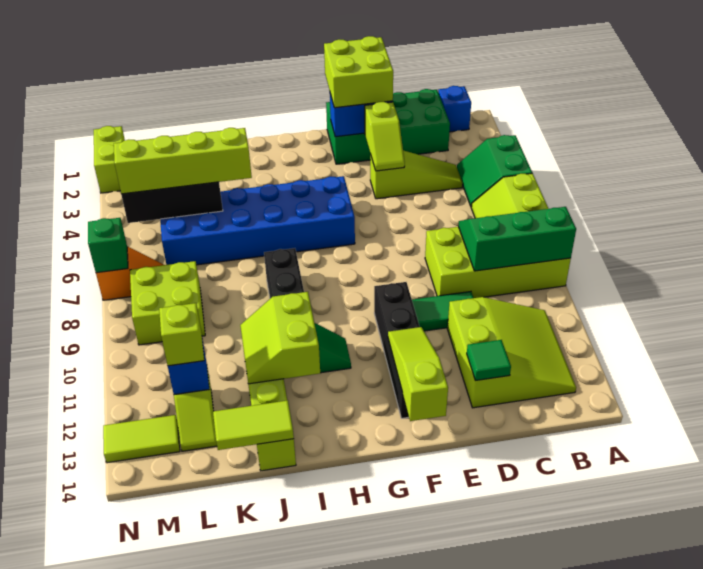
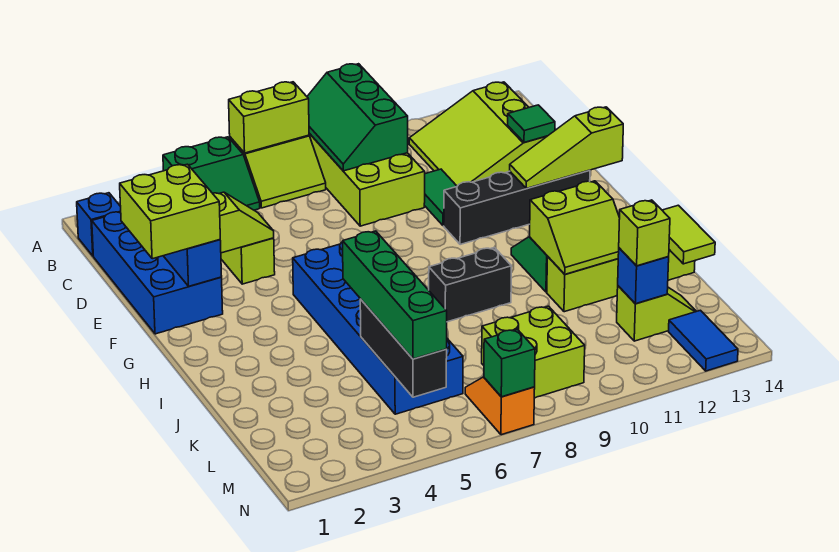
lime 3x3 slope [447,297,576,408] -> lime 3x3 slope turned to [409,82,547,186]
green 2x4 brick [326,89,450,164] -> blue 2x4 brick [92,212,223,334]
lime 1x4 brick [114,128,252,194] -> green 1x4 brick [343,231,447,359]
lime 1x2 tile [103,415,180,463] -> blue 1x2 tile [669,310,738,371]
lime 1x2 brick [94,126,125,193] -> lime 1x2 brick moved to [229,82,309,153]

